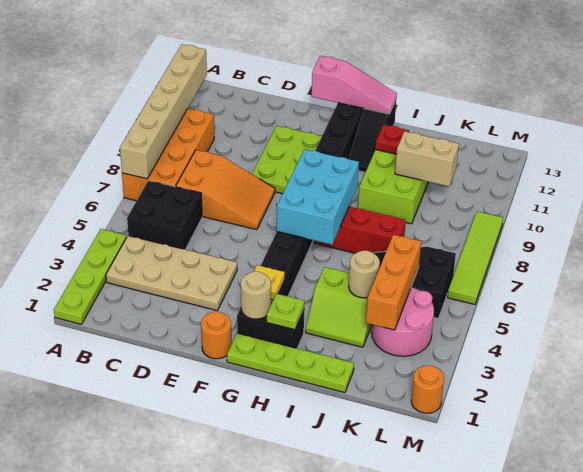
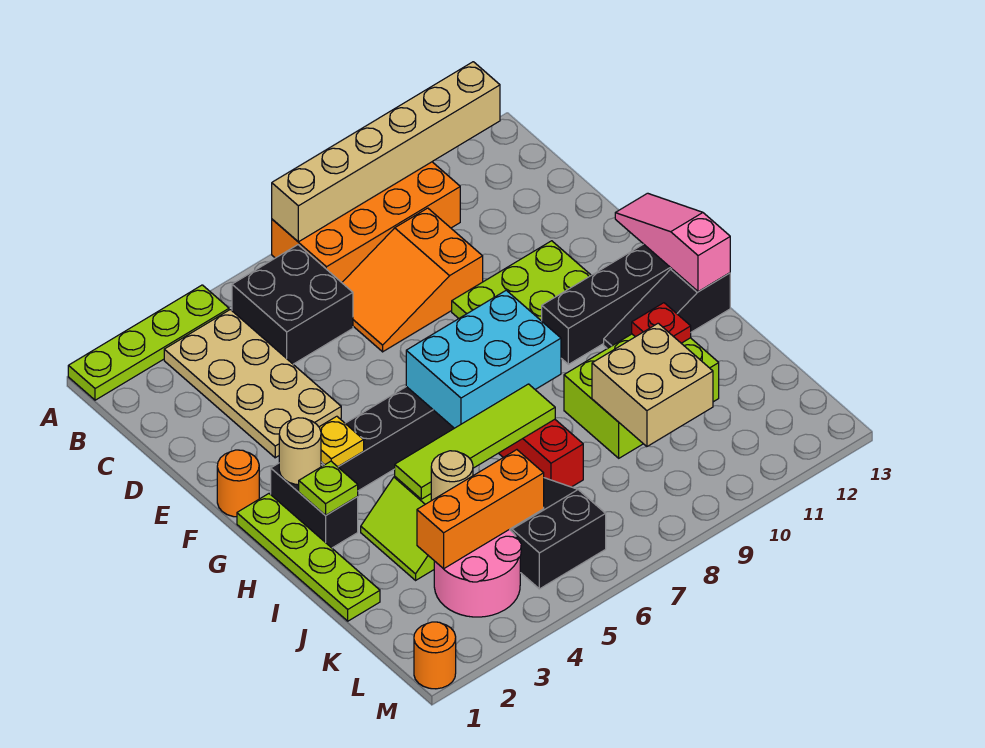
orange 2x3 slope [176,150,275,230] -> orange 2x3 slope turned to [342,208,483,352]
pink 1x3 slope [312,56,397,114] -> pink 1x3 slope turned to [615,193,730,292]
tan 1x2 brick [395,131,459,186] -> tan 2x2 brick [592,323,713,447]
lime 1x4 tile [447,211,503,304] -> lime 1x4 tile moved to [395,384,555,499]

